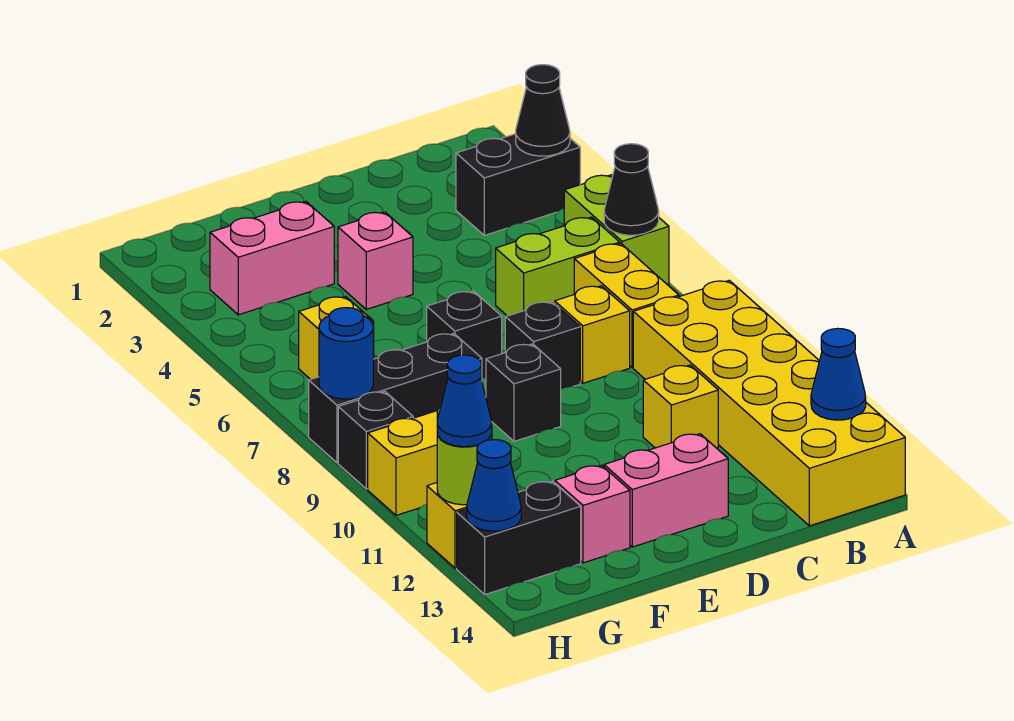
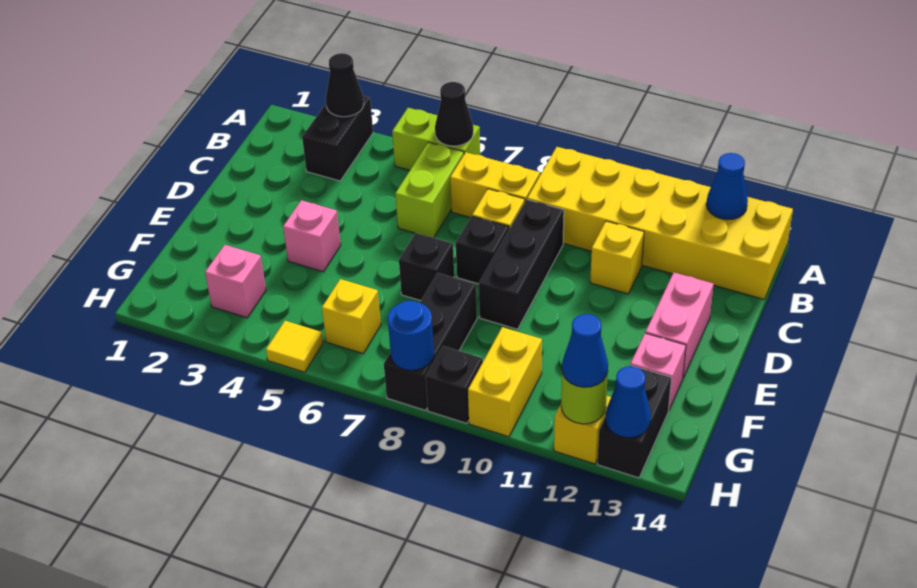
black 1x1 brick [486,344,561,441] -> black 1x3 brick [479,200,564,329]
pink 1x2 brick [210,202,334,315] -> pink 1x1 brick [205,245,266,318]
none -> yellow 1x1 tile [266,321,323,372]

